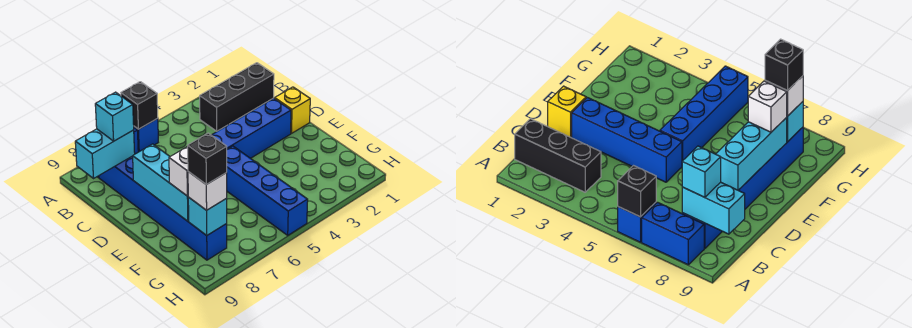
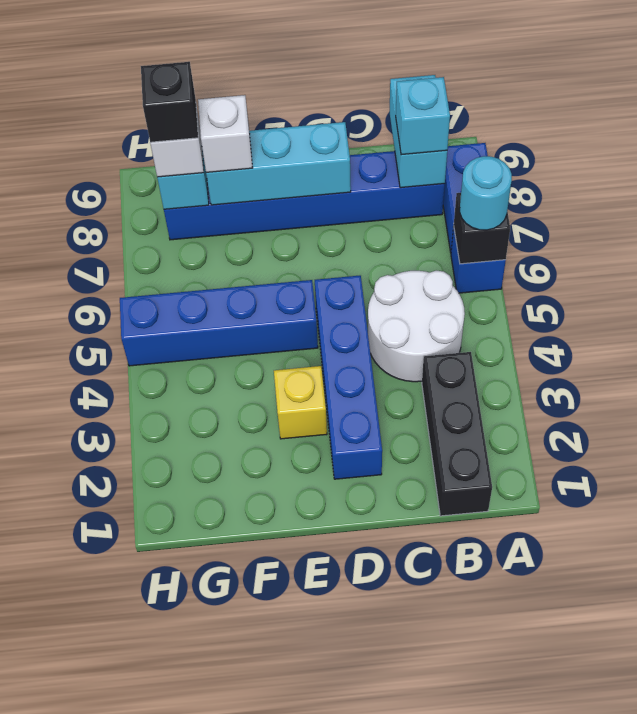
none -> cyan 1x1 round brick [460,156,512,230]
none -> white 2x2 round brick [368,271,465,382]
yellow 1x1 brick [275,87,310,133] -> yellow 1x1 brick moved to [274,366,327,439]

